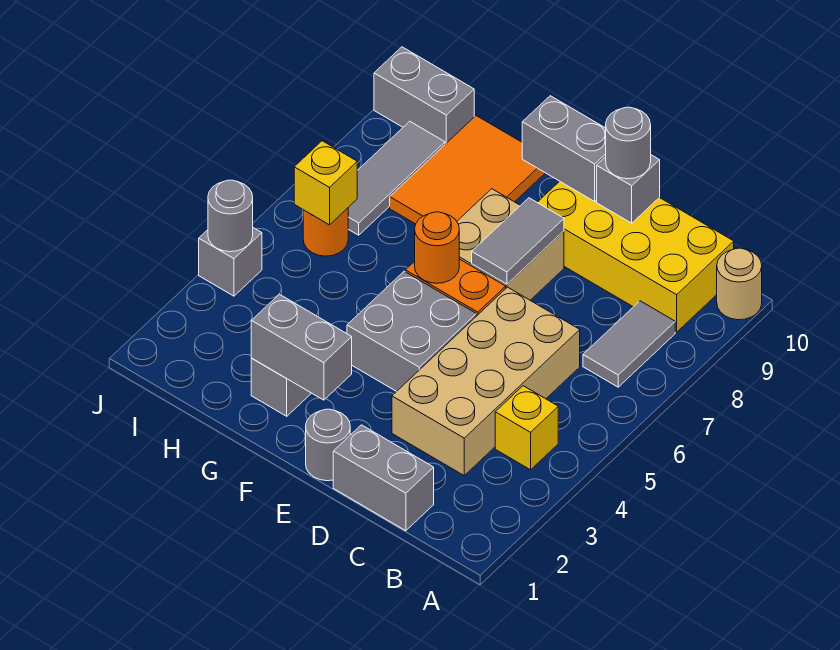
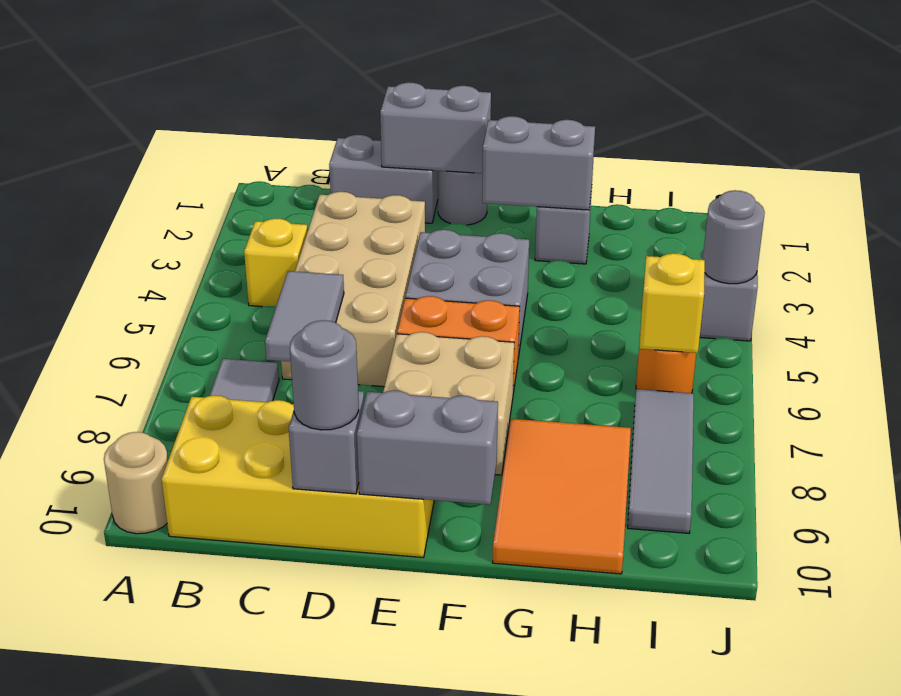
grey 1x2 tile [472,198,564,284] -> grey 1x2 tile moved to [265,271,344,362]
orange 1x1 round brick [415,212,459,283] -> none
grey 1x2 brick [374,47,474,144] -> grey 1x2 brick moved to [380,82,491,173]

